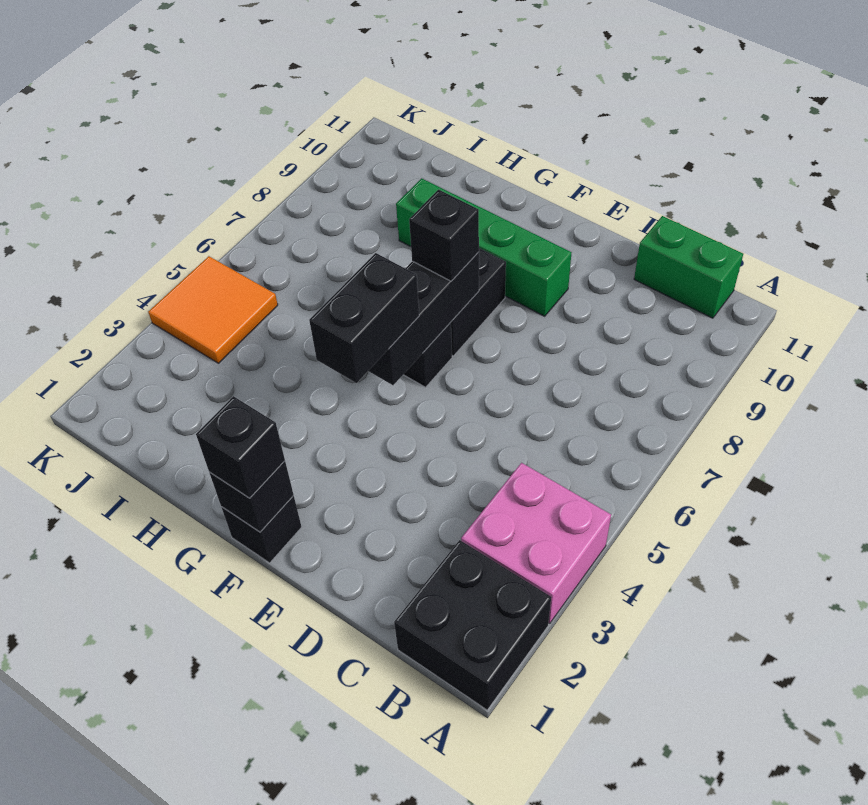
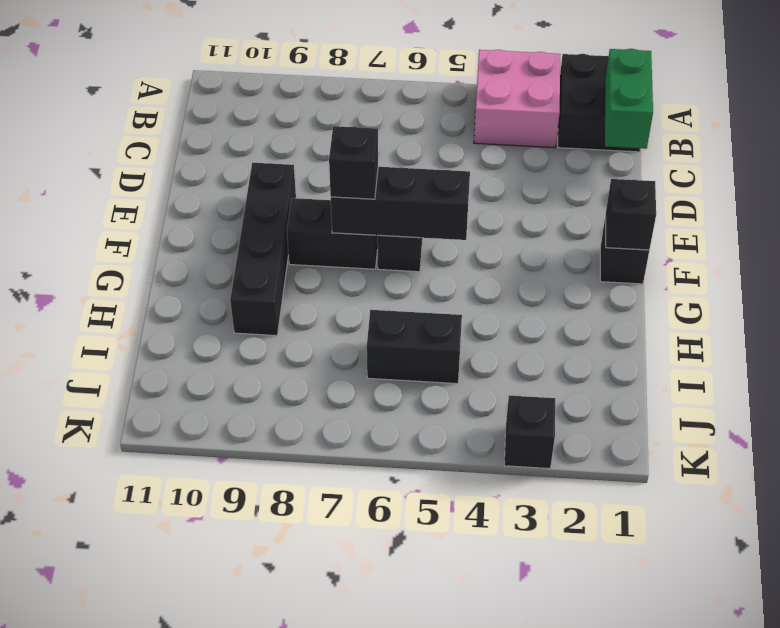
green 1x2 brick [634,216,743,318] -> green 1x2 brick moved to [605,49,653,149]
green 1x4 brick [396,178,571,316] -> black 1x4 brick [230,163,296,336]
black 1x1 brick [196,396,285,498] -> black 1x1 brick moved to [504,395,555,469]
black 1x2 brick [309,253,419,383] -> black 1x2 brick moved to [367,310,462,384]
orange 2x2 tile [148,256,278,363] -> none

